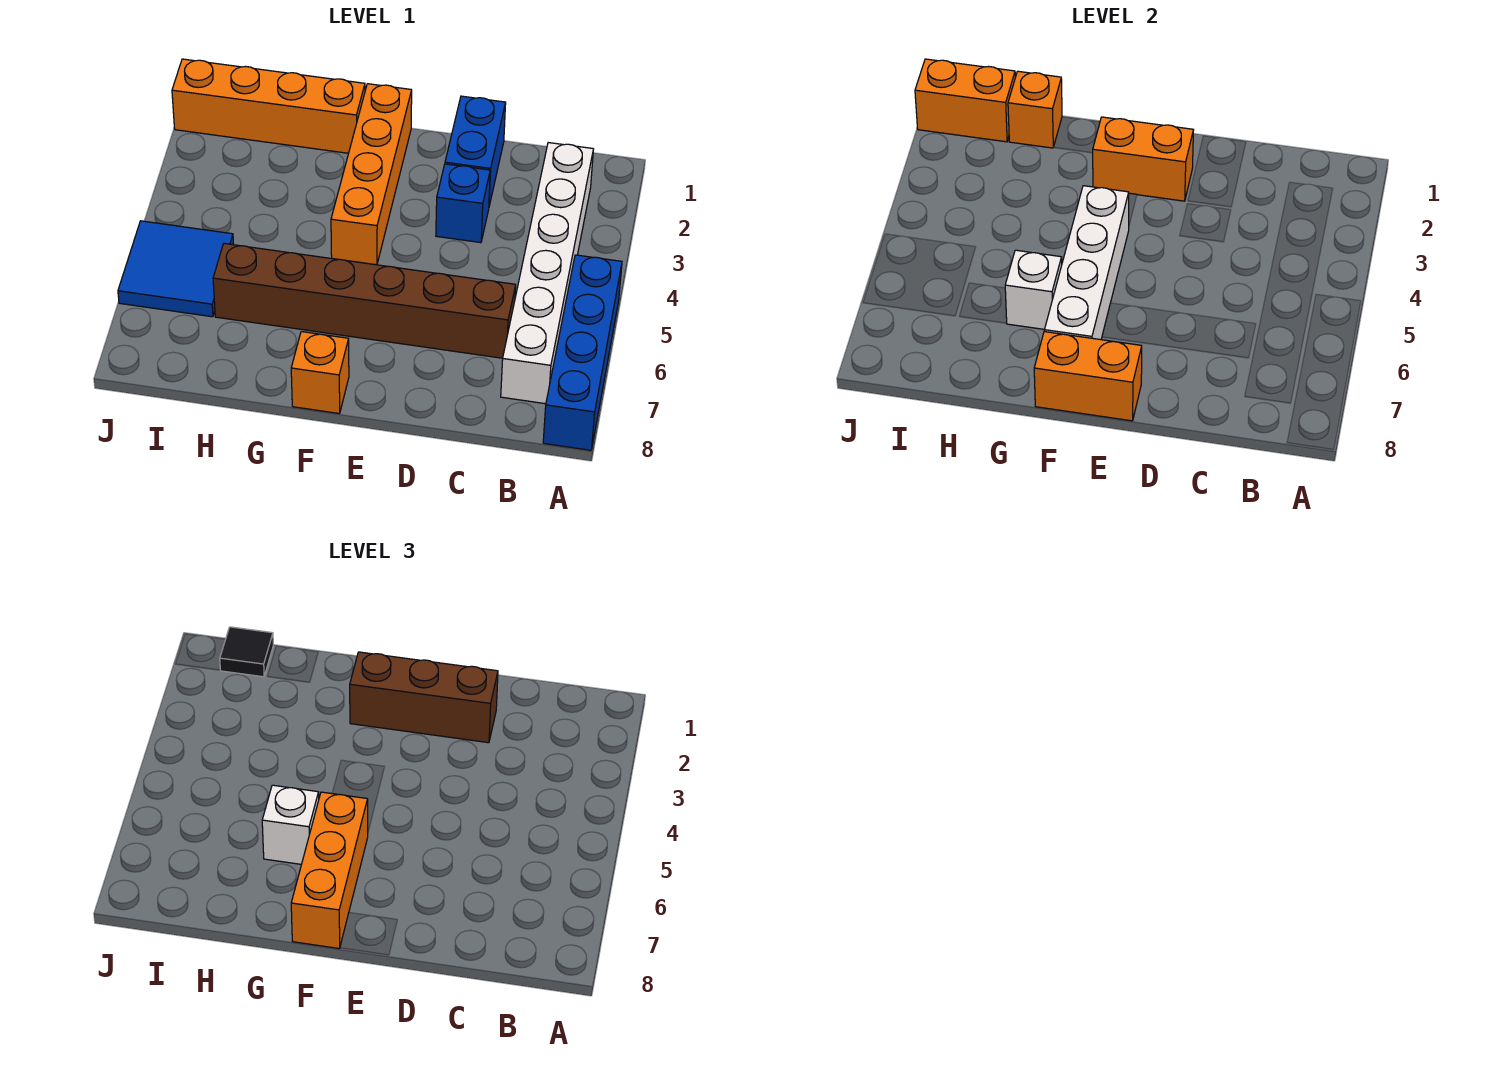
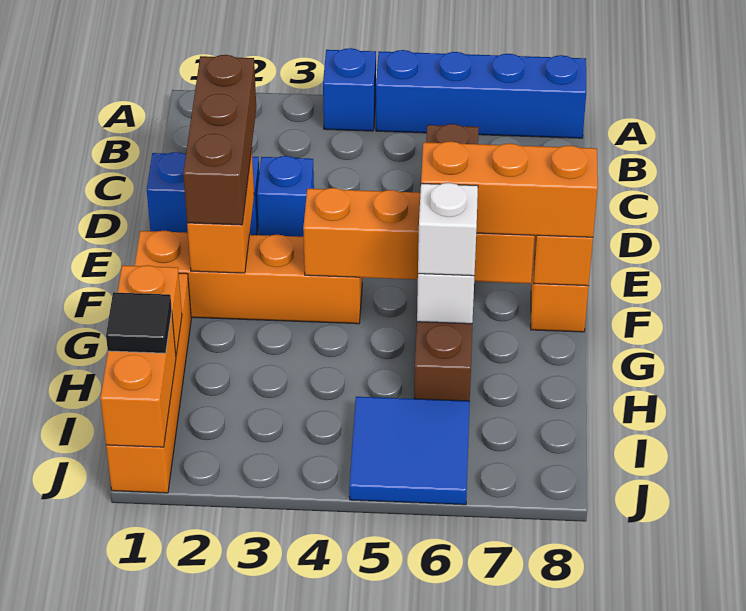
none -> blue 1x1 brick [323,48,376,131]
white 1x6 brick [501,143,593,404] -> none
white 1x4 brick [1045,186,1129,340] -> orange 1x4 brick [303,188,534,284]

